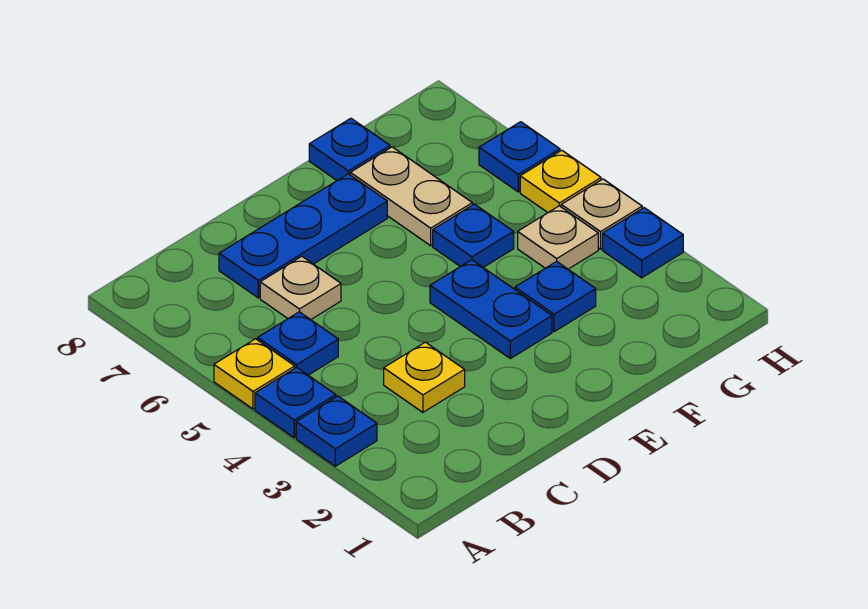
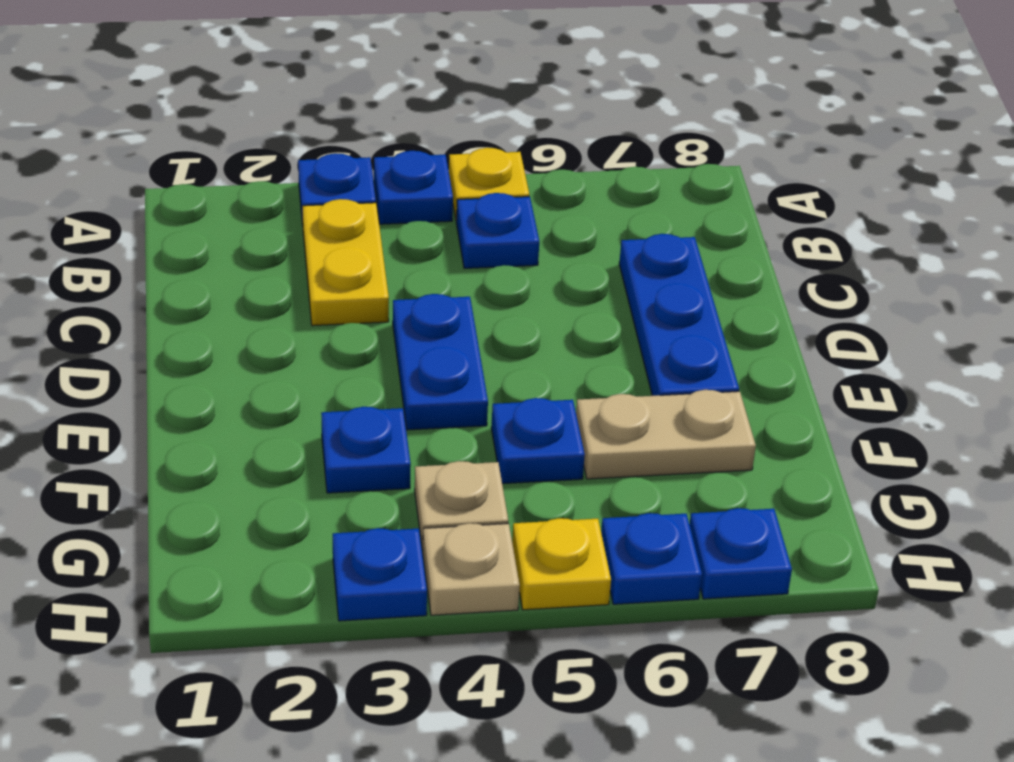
yellow 1x1 plate [384,342,465,412] -> yellow 1x2 plate [302,199,389,326]
tan 1x1 plate [260,256,341,320] -> none
blue 1x2 plate [430,260,552,359] -> blue 1x2 plate turned to [393,294,488,430]
blue 1x1 plate [309,118,390,180] -> blue 1x1 plate moved to [689,508,792,599]

